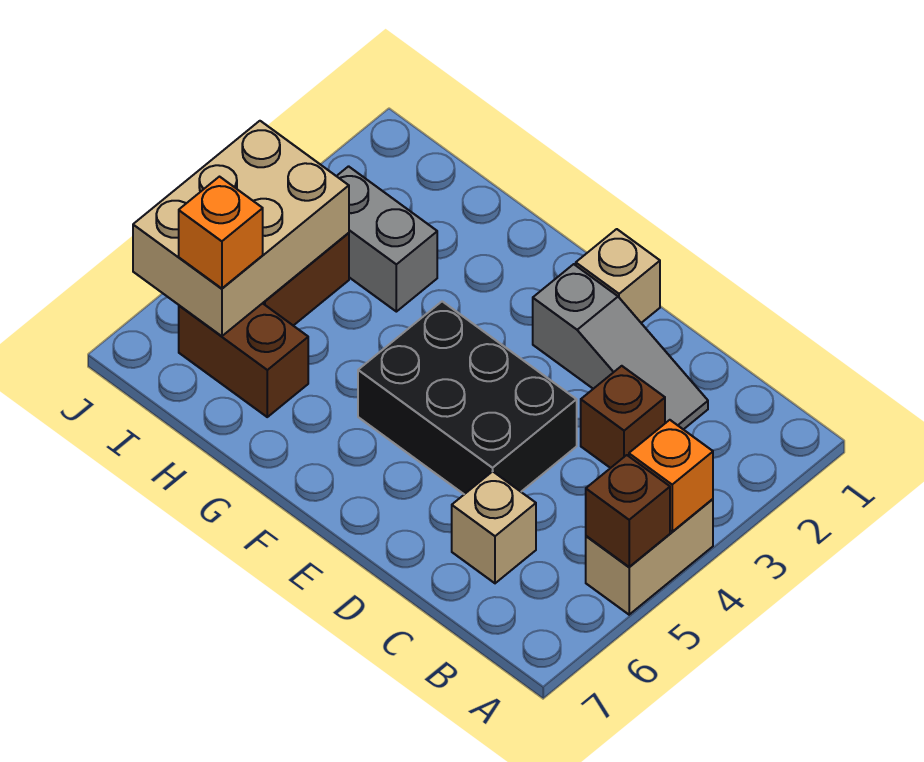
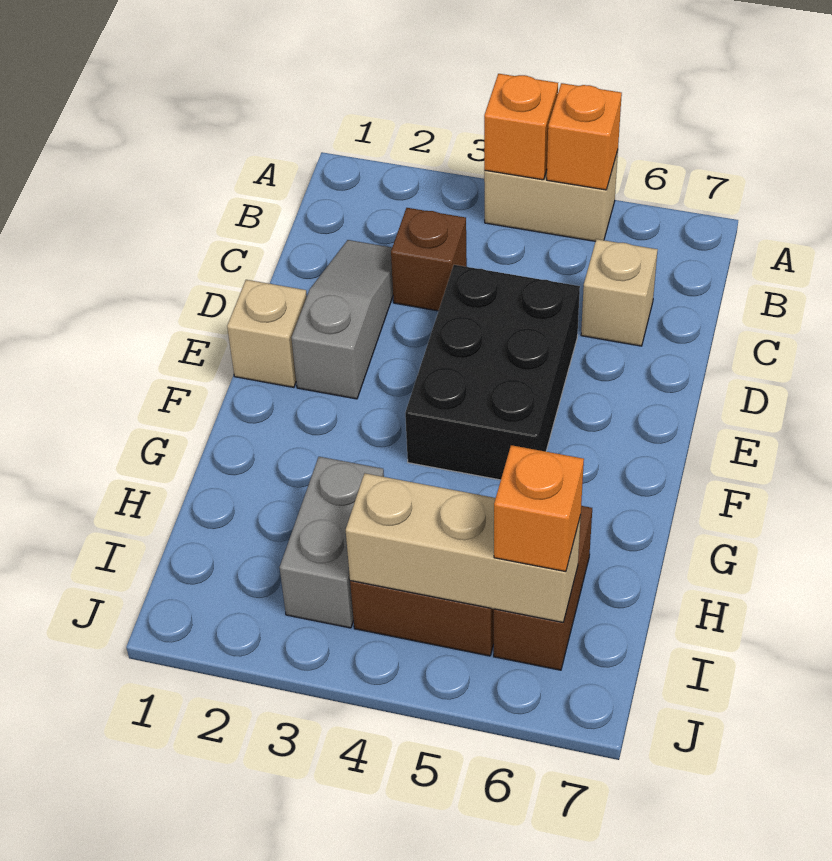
brown 1x1 brick [586,455,670,567] -> orange 1x1 brick [547,83,622,190]
tan 2x3 brick [133,121,349,336] -> tan 1x3 brick [346,473,581,622]

